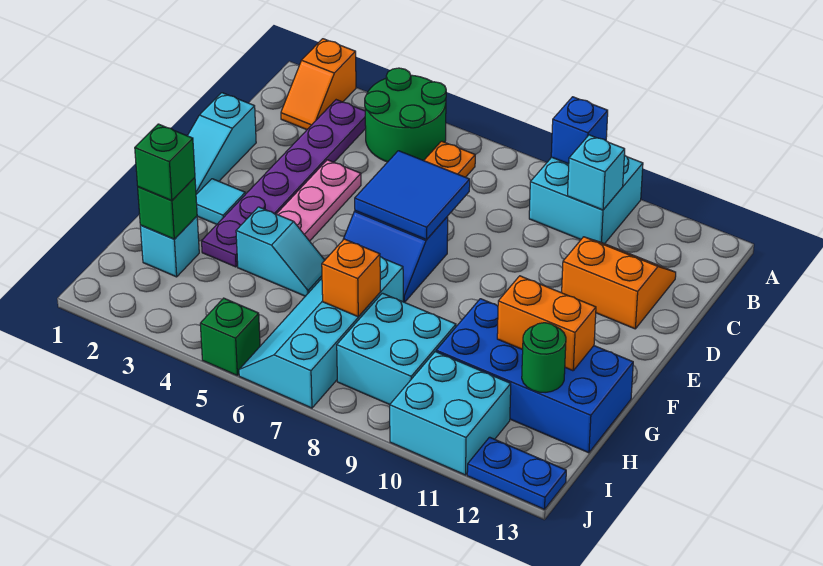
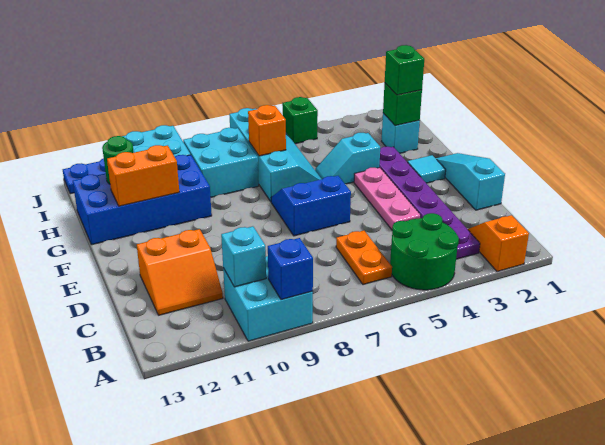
blue 2x2 tile [355,151,470,240] -> none

